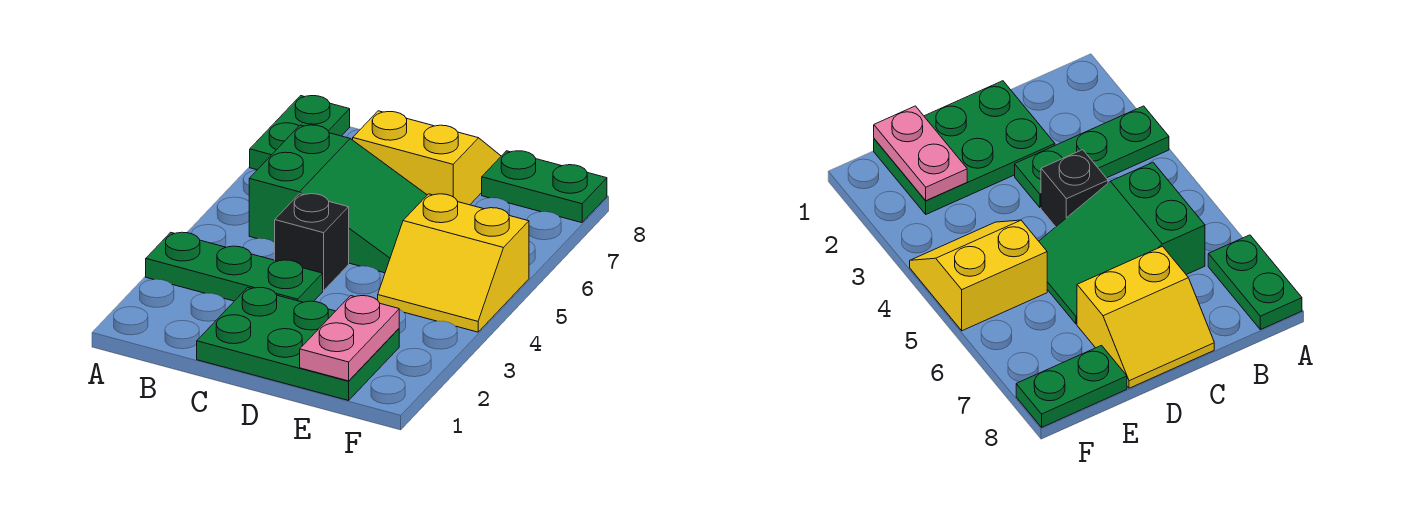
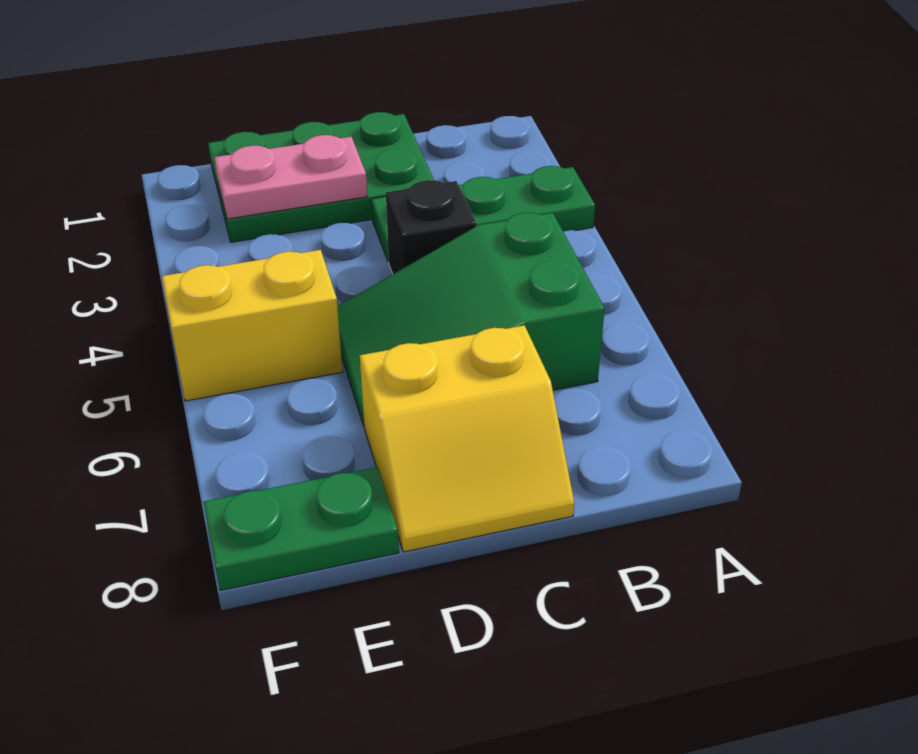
green 1x2 plate [250,96,350,170] -> none
pink 1x2 plate [300,296,399,381] -> pink 1x2 plate turned to [214,135,367,219]

